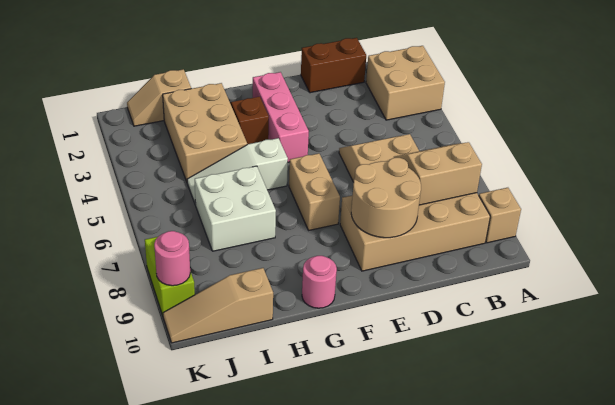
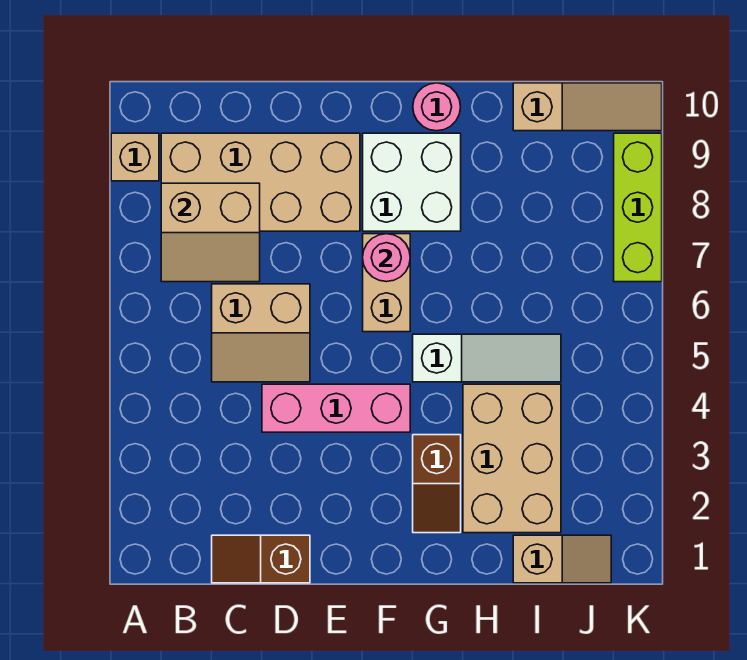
tan 2x2 brick [366,46,445,120] -> none
brown 1x2 brick [301,38,366,93] -> brown 1x2 slope [212,535,310,583]
tan 2x2 round brick [351,158,421,238] -> none
pink 1x3 brick [253,72,309,162] -> pink 1x3 brick turned to [262,384,410,432]
white 2x2 brick [195,166,276,251] -> white 2x2 brick moved to [363,133,461,231]
lime 1x2 brick [145,237,195,315] -> lime 1x3 brick [614,133,662,282]
pink 1x1 round brick [154,231,190,286] -> pink 1x1 round brick moved to [363,234,410,282]

